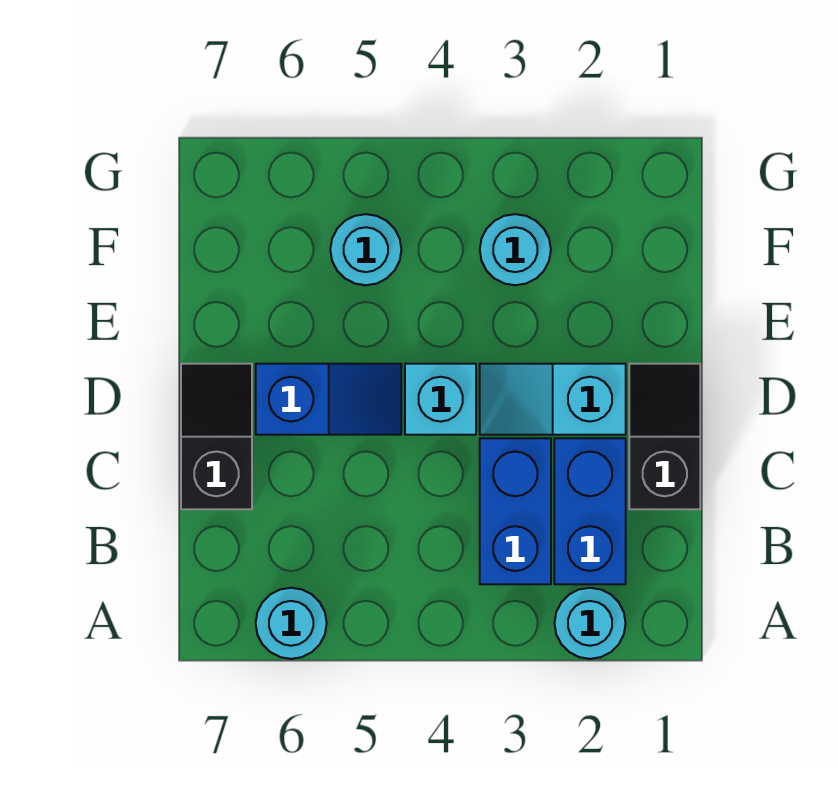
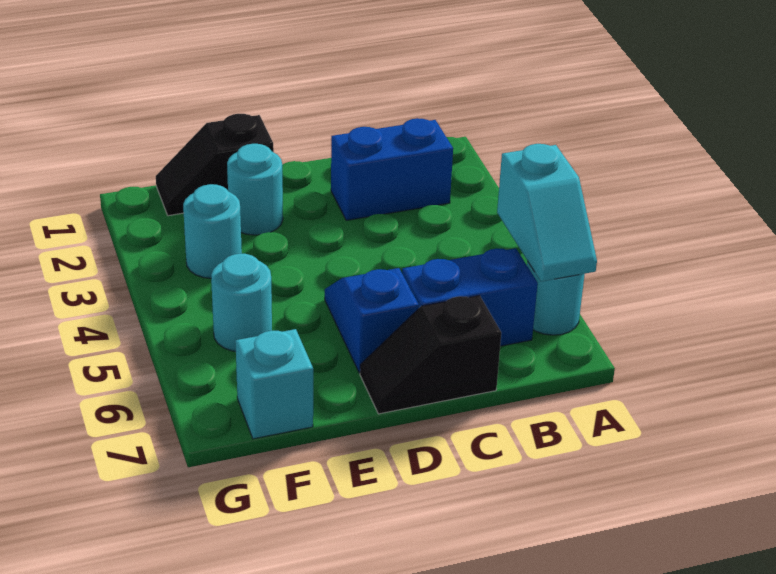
cyan 1x1 round brick [555,588,626,659] -> cyan 1x1 round brick moved to [227,144,283,235]
blue 1x2 brick [480,438,551,584] -> blue 1x2 brick moved to [402,248,538,346]
black 1x2 slope [629,364,700,509] -> black 1x2 slope moved to [156,114,274,216]
cyan 1x2 slope [480,364,626,435] -> cyan 1x2 slope moved to [497,144,597,282]
cyan 1x1 brick [405,364,476,435] -> cyan 1x1 brick moved to [235,329,313,439]

